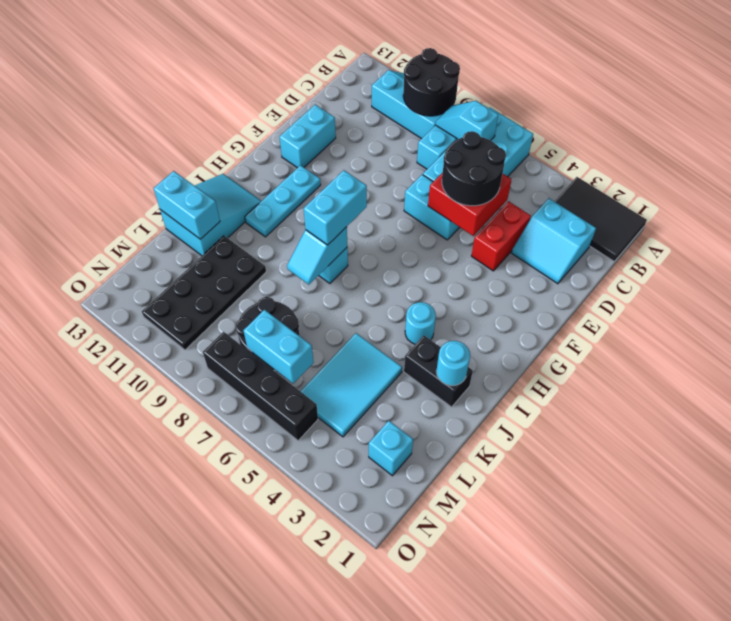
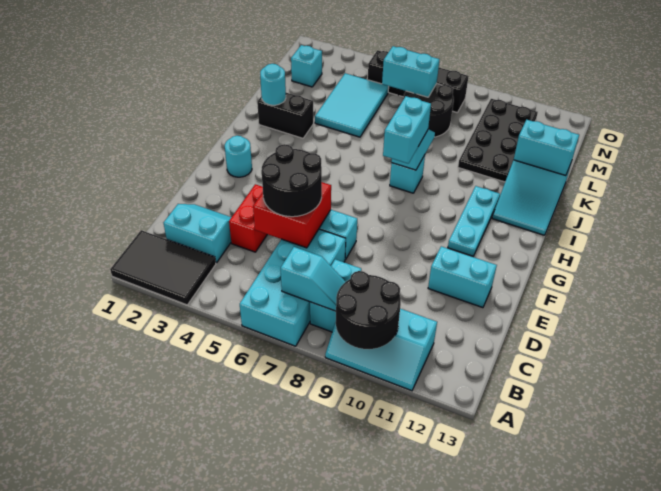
cyan 1x2 brick [280,105,336,168] -> cyan 1x2 brick turned to [428,246,497,308]
cyan 1x1 round brick [405,302,436,344] -> cyan 1x1 round brick moved to [225,136,252,177]

